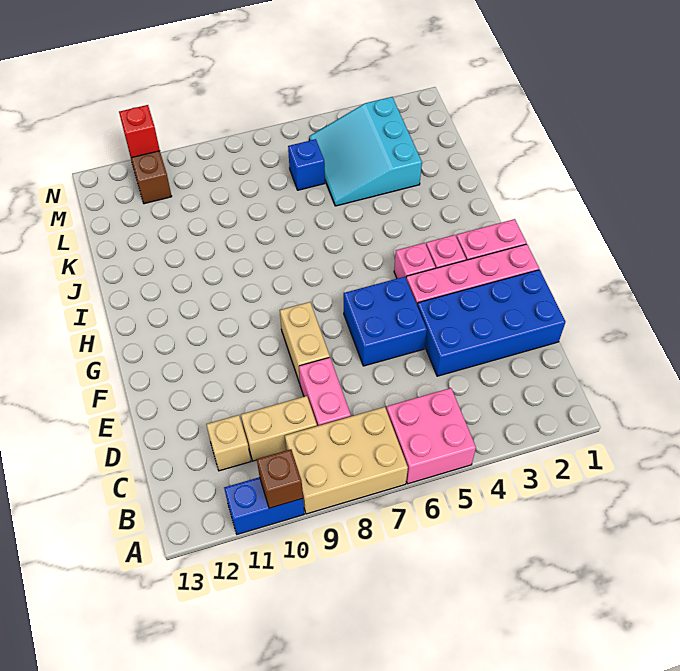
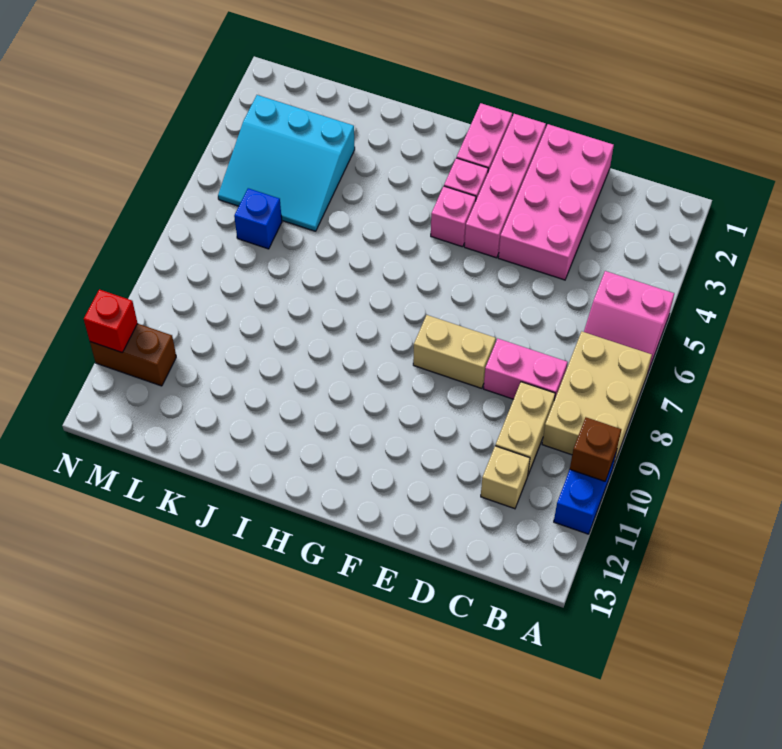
pink 2x2 brick [386,388,476,484] -> pink 2x2 slope [584,271,674,371]
blue 2x4 brick [417,270,566,376] -> pink 2x4 brick [498,124,614,280]
blue 2x2 brick [344,277,427,366] -> none

